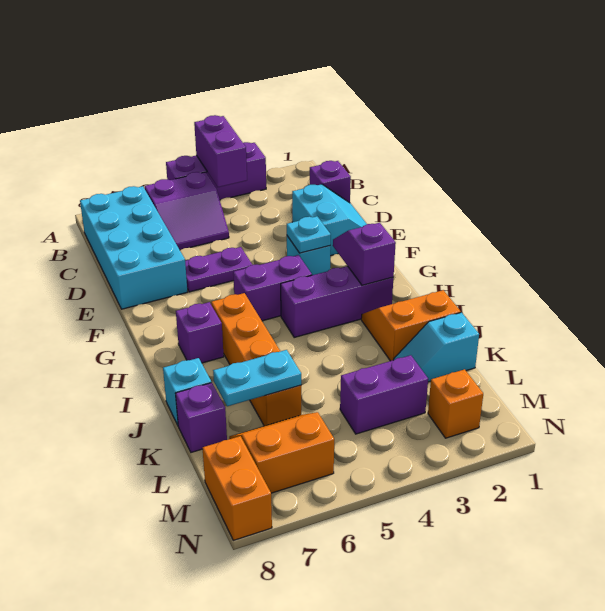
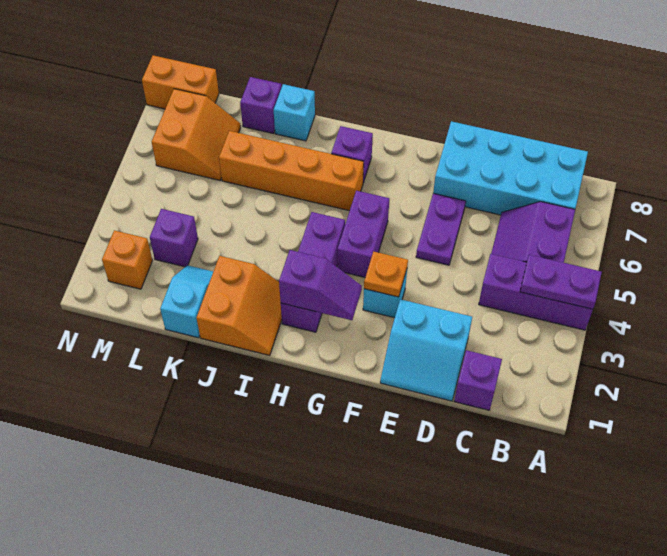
purple 1x3 brick [166,142,266,200] -> purple 1x3 brick turned to [479,254,593,330]
purple 1x2 brick [194,115,247,187] -> purple 1x2 plate [520,255,602,309]
cyan 1x1 plate [287,216,331,253] -> orange 1x1 plate [364,251,408,297]
cyan 1x2 plate [213,350,301,406] -> none
purple 1x2 brick [340,355,428,434] -> purple 1x1 brick [150,209,198,267]

